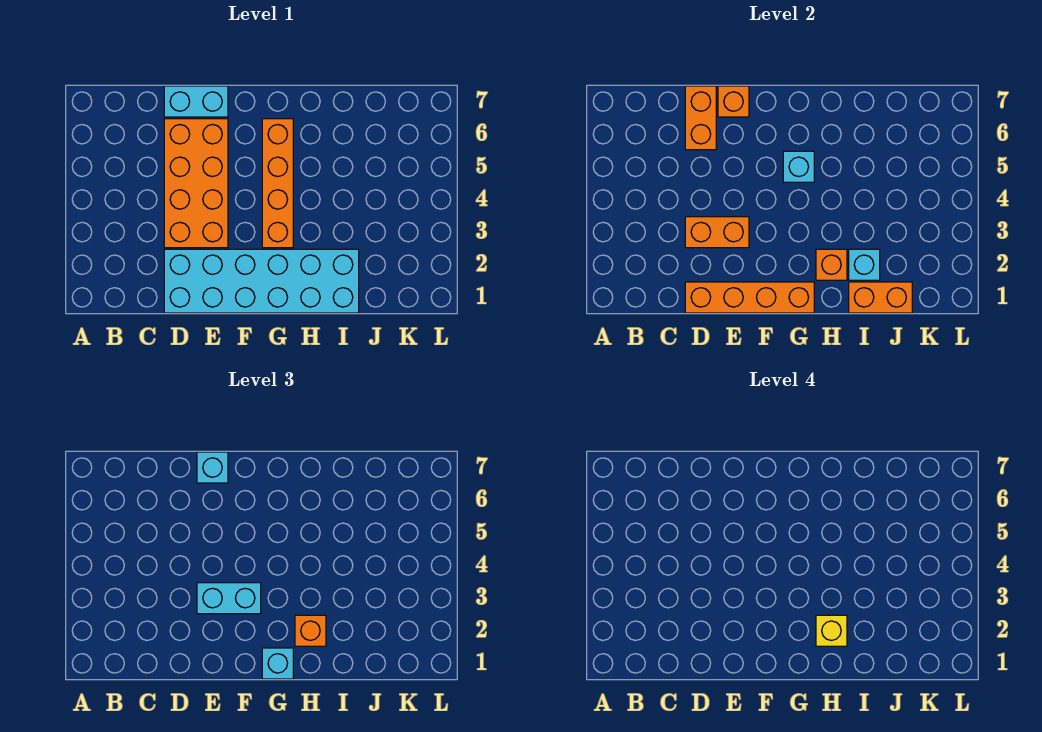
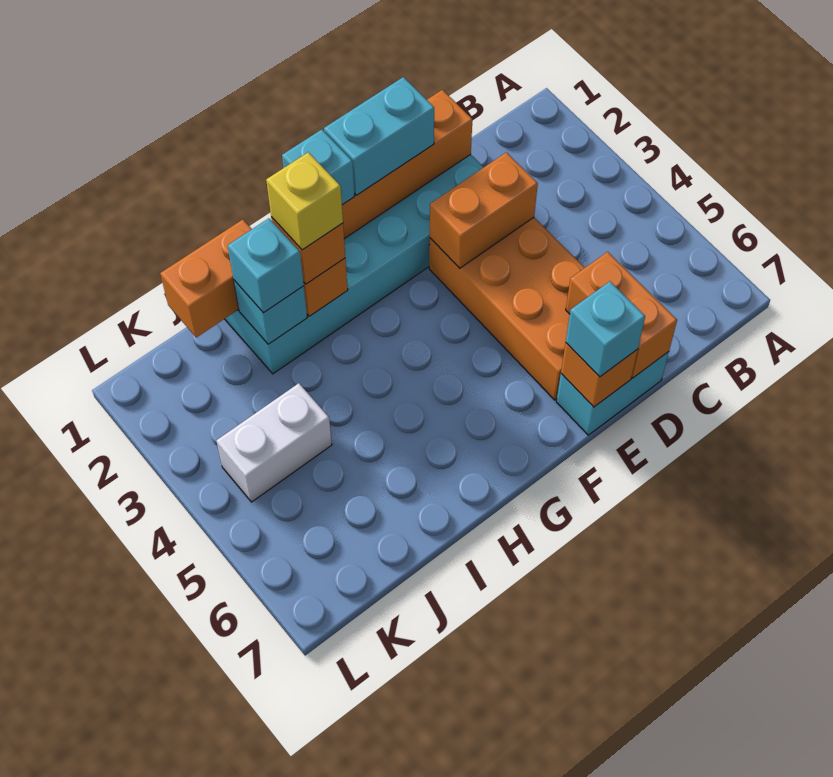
cyan 1x2 brick [197,583,261,614] -> cyan 1x2 brick moved to [324,77,434,195]
orange 1x4 brick [262,119,293,248] -> none
cyan 1x1 brick [783,151,814,182] -> cyan 1x1 brick moved to [228,218,304,313]
none -> white 1x2 brick [216,383,332,502]

